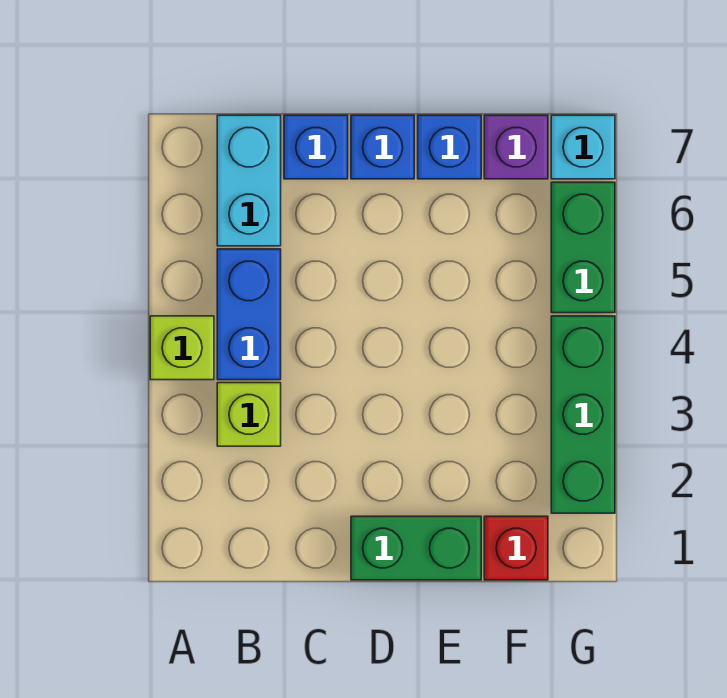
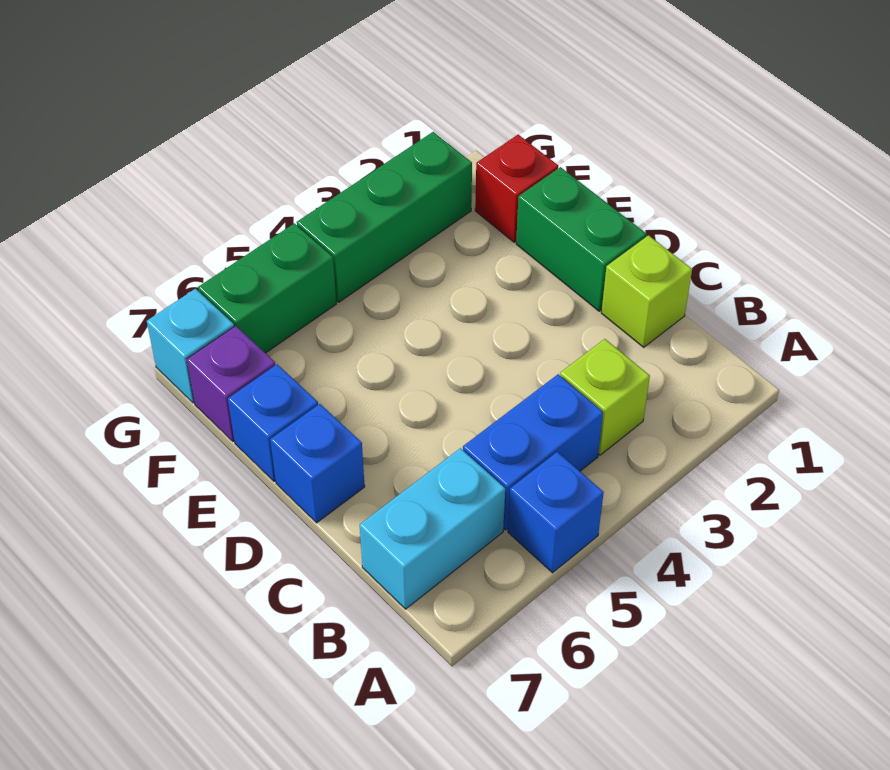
lime 1x1 brick [150,316,214,380] -> lime 1x1 brick moved to [602,235,692,347]
blue 1x1 brick [284,115,348,179] -> blue 1x1 brick moved to [508,452,604,573]

